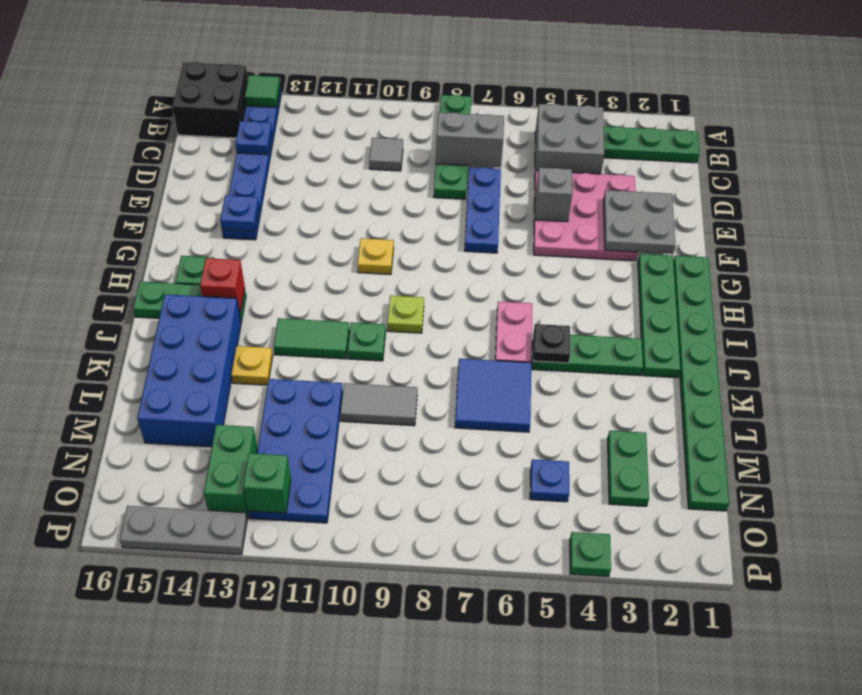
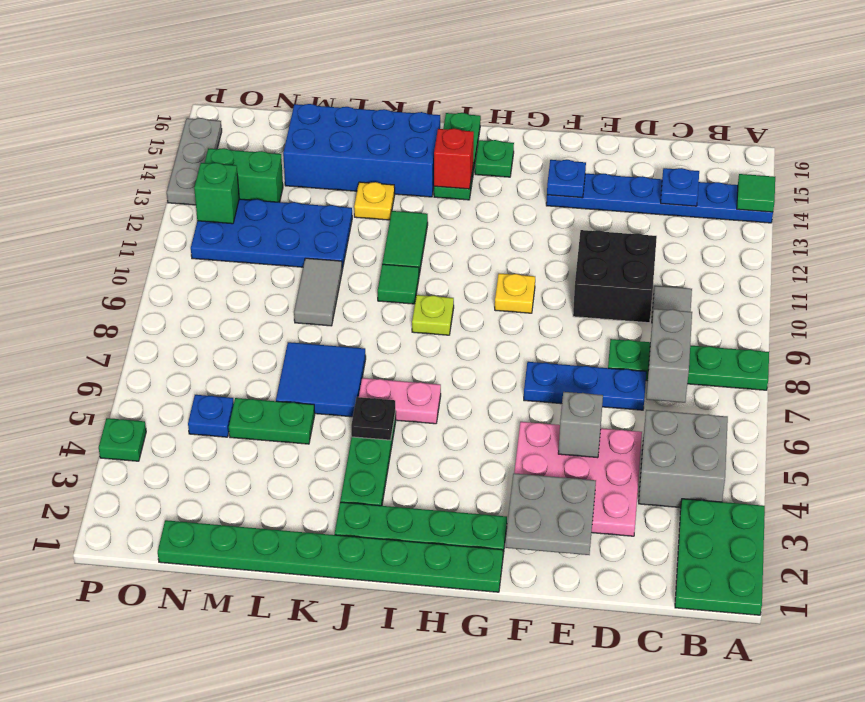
black 2x2 brick [172,62,248,138] -> black 2x2 brick moved to [573,230,657,323]
green 1x3 plate [604,126,699,163] -> green 2x3 plate [675,499,765,615]
green 1x1 plate [347,322,386,361] -> green 1x1 tile [378,264,419,304]
green 1x2 plate [607,431,649,506] -> green 1x2 plate moved to [229,398,315,444]

